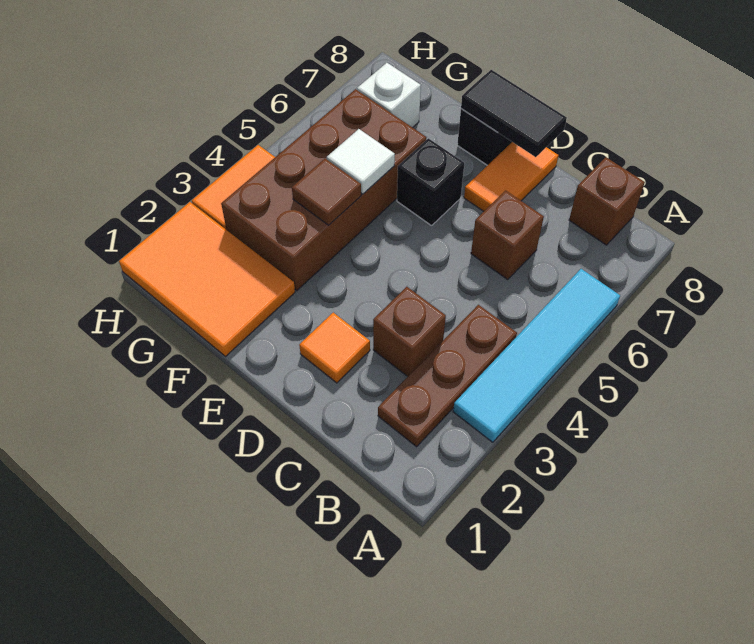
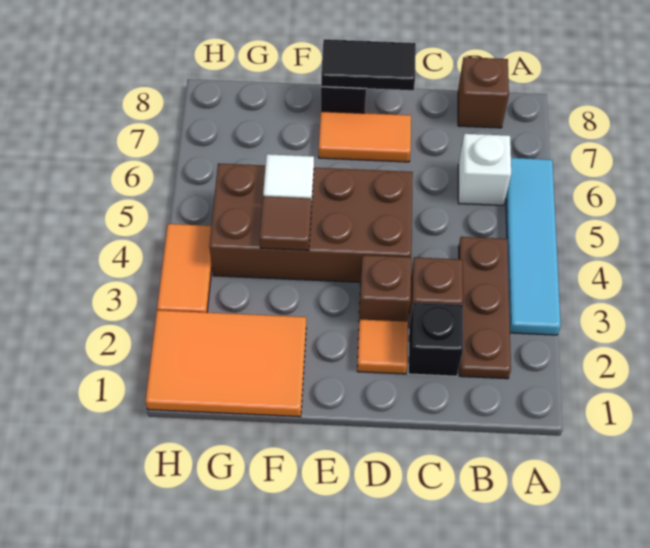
brown 1x1 brick [471,191,544,280] -> brown 1x1 brick moved to [359,255,411,322]
orange 1x2 tile [464,142,558,211] -> orange 1x2 tile turned to [319,111,411,162]
black 1x1 brick [397,138,464,226] -> black 1x1 brick moved to [408,303,463,376]
brown 2x4 brick [221,89,427,291] -> brown 2x4 brick turned to [209,163,413,282]
white 1x1 brick [357,63,421,128] -> white 1x1 brick moved to [458,134,511,205]

